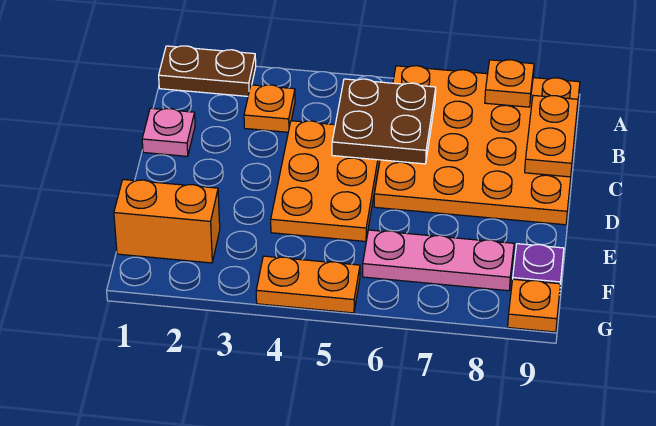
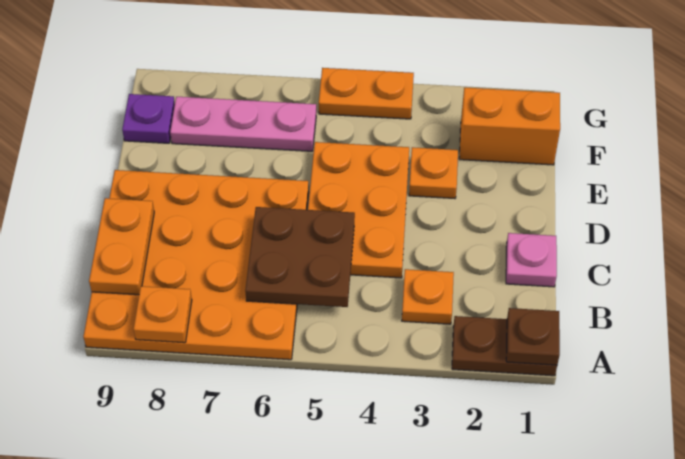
none -> brown 1x1 plate [506,308,560,365]
orange 1x1 plate [508,279,560,332] -> orange 1x1 plate moved to [409,147,458,198]

